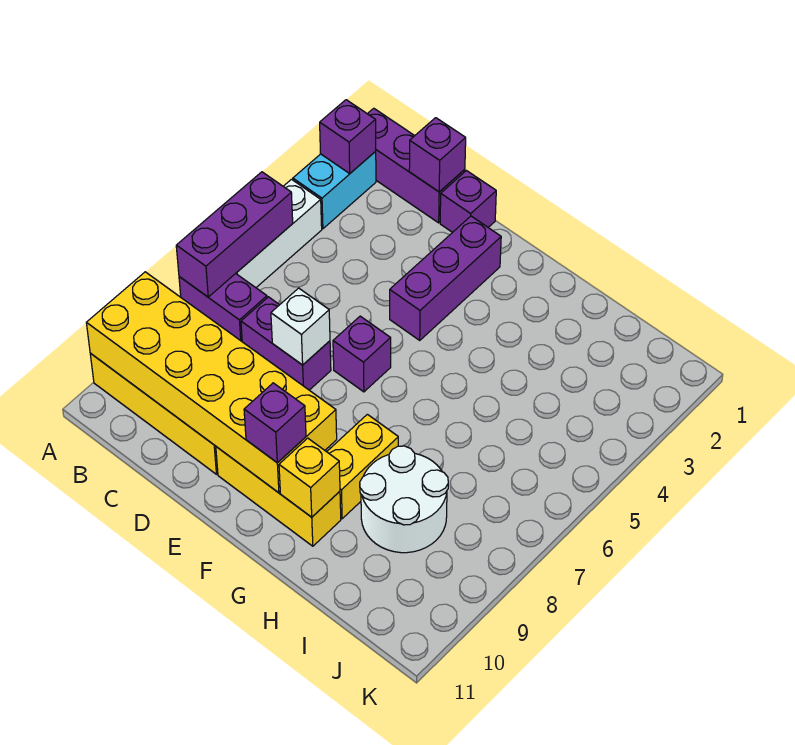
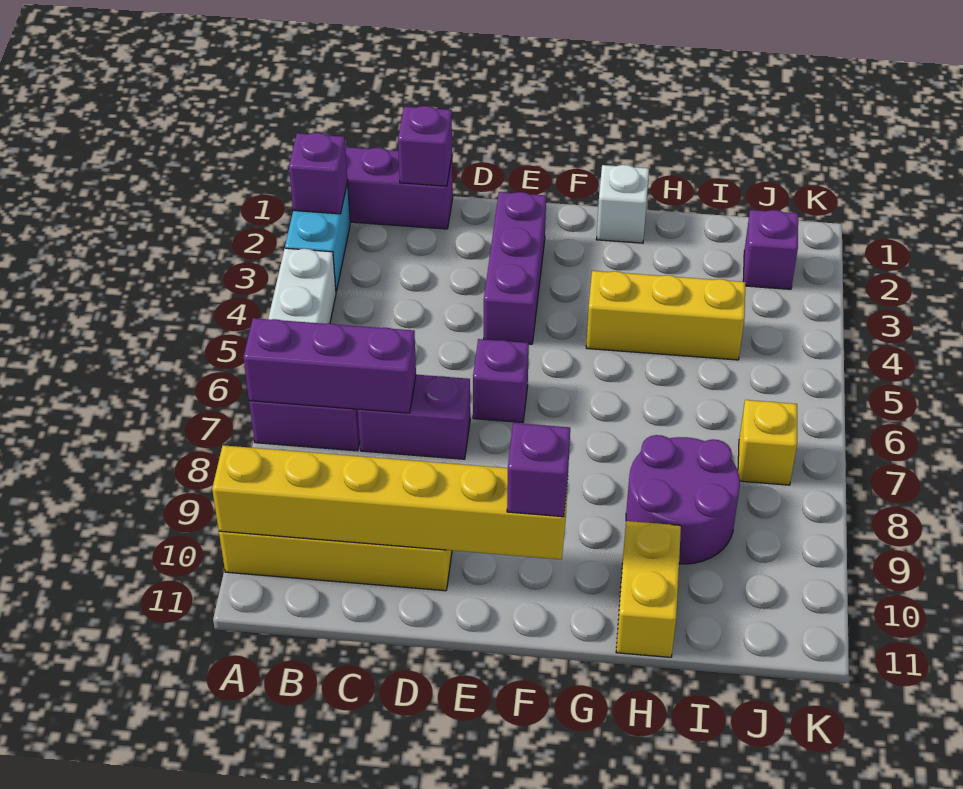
purple 1x3 brick [176,172,293,297] -> purple 1x3 brick turned to [243,318,416,413]
yellow 2x6 brick [86,272,337,493] -> yellow 1x6 brick [212,445,568,560]
purple 1x1 brick [440,171,496,232] -> purple 1x1 brick moved to [743,210,798,289]
white 1x1 brick [271,288,330,365] -> white 1x1 brick moved to [596,165,649,243]
yellow 1x3 brick [216,447,341,546] -> yellow 1x3 brick moved to [586,271,746,360]
yellow 1x2 brick [327,414,398,519] -> yellow 1x2 brick moved to [616,521,681,657]
yellow 1x1 brick [279,438,340,517] -> yellow 1x1 brick moved to [738,400,797,485]
white 2x2 round brick [360,446,448,553] -> purple 2x2 round brick [626,435,740,564]

